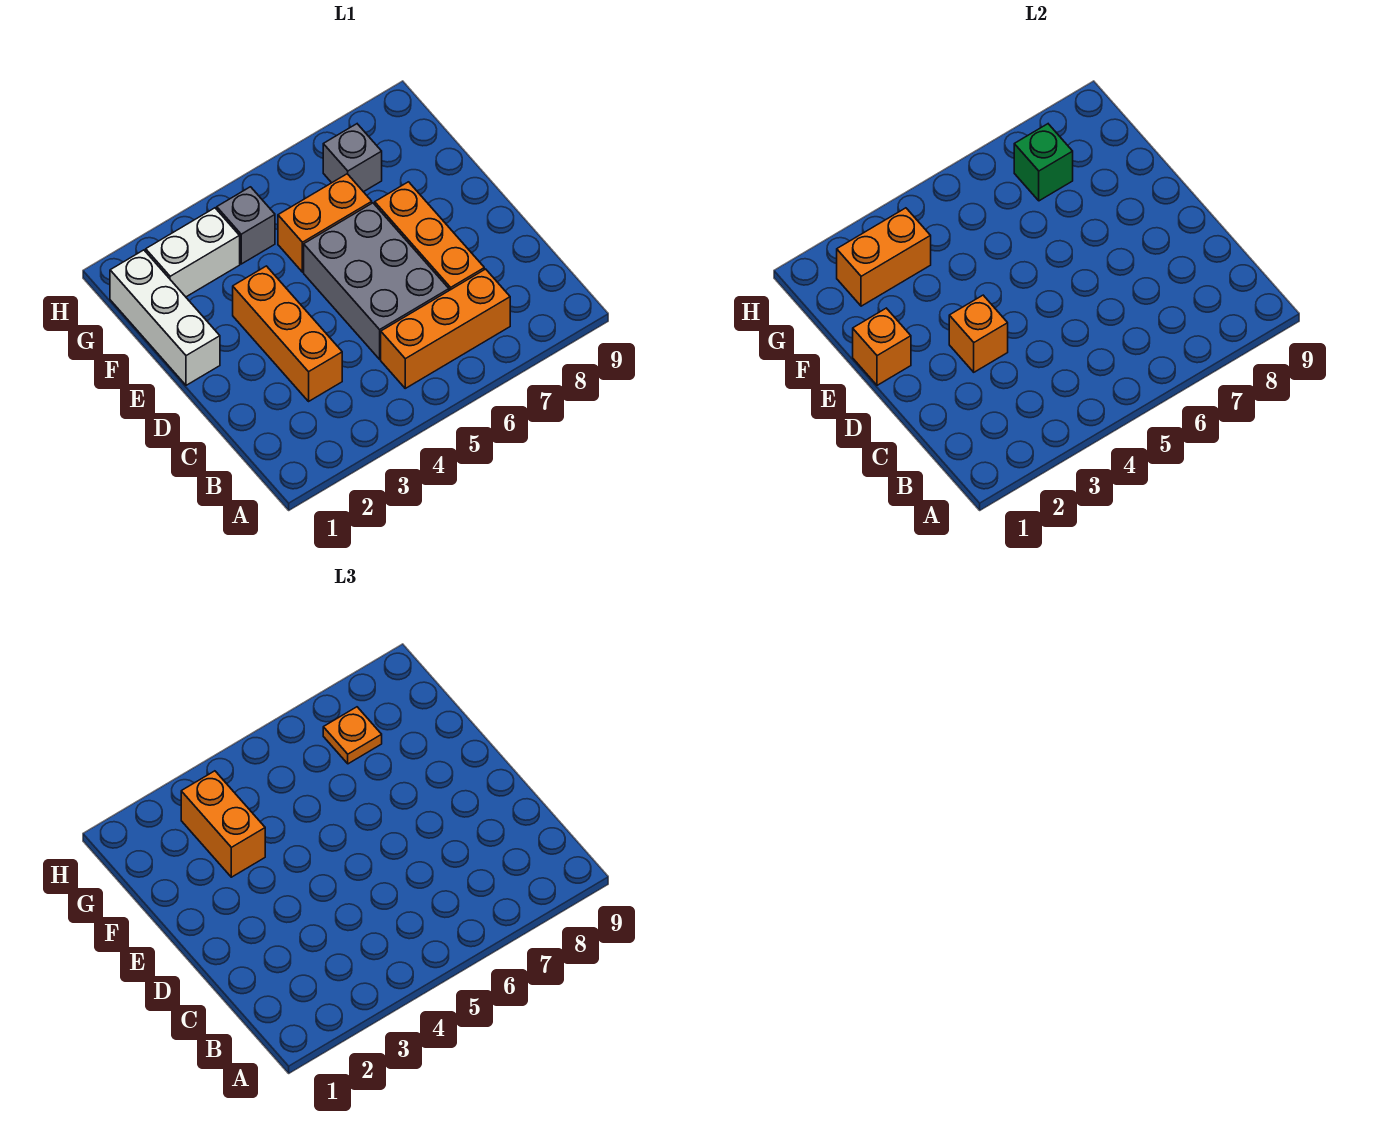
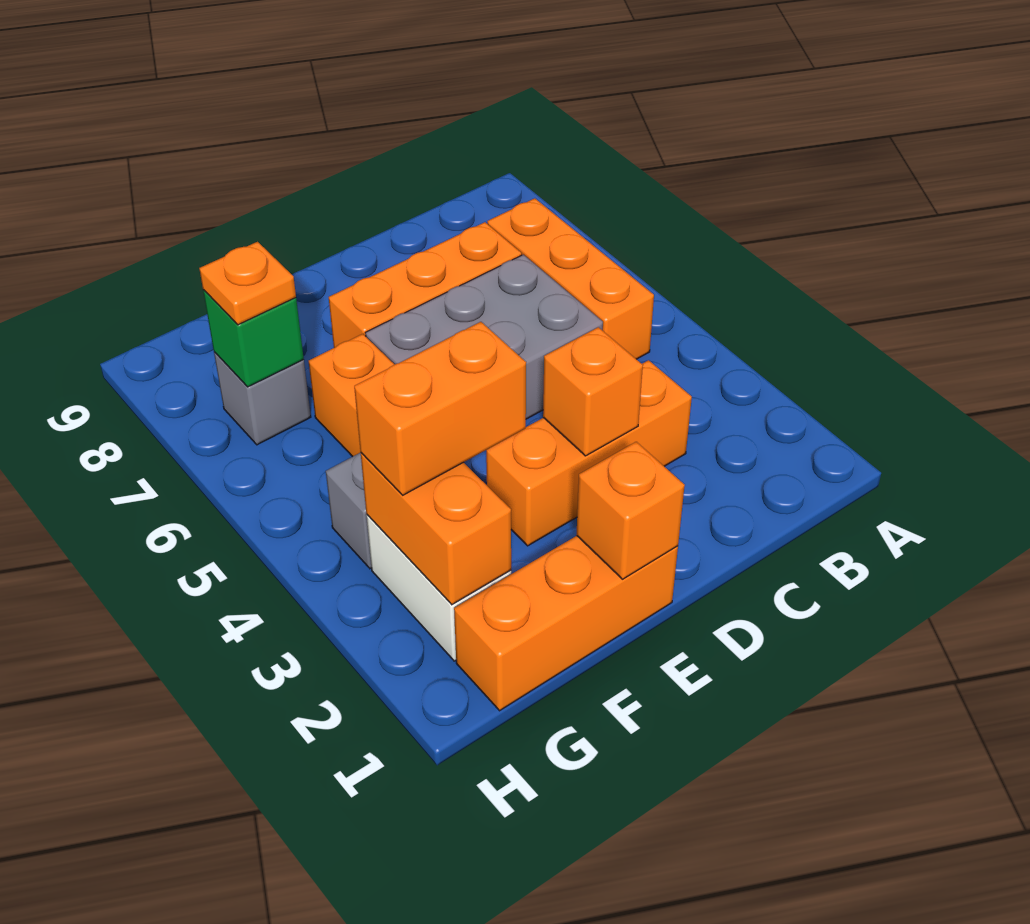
white 1x3 brick [110,250,220,385] -> orange 1x3 brick [454,536,678,711]

